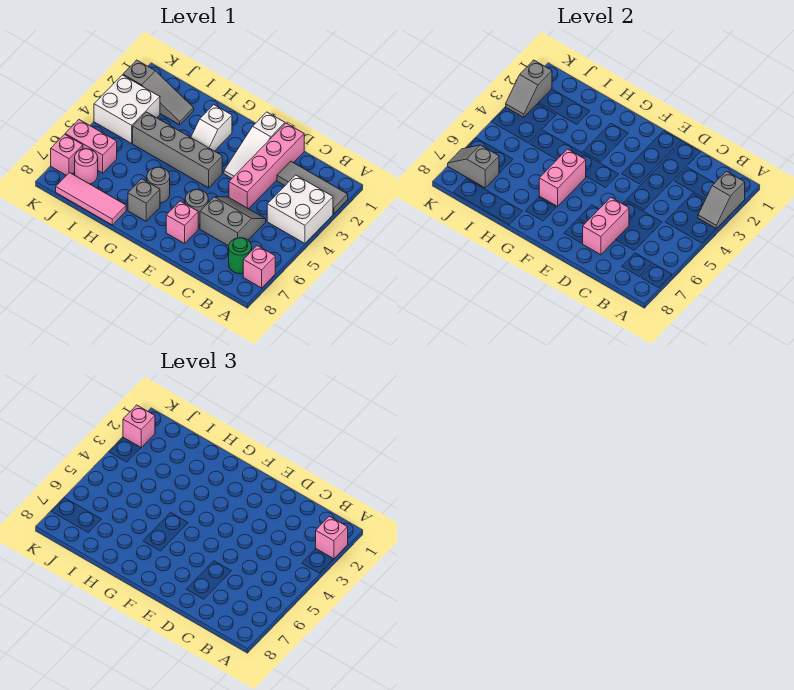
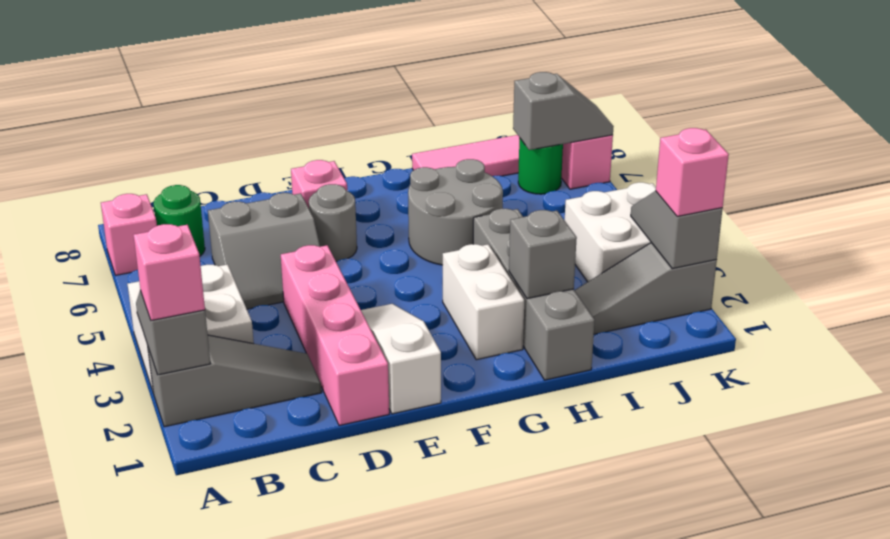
grey 1x3 tile [277,161,348,214] -> grey 1x3 slope [148,335,322,427]
pink 1x2 brick [583,197,629,255] -> none
grey 1x4 brick [133,112,222,188] -> grey 1x4 brick turned to [473,209,595,380]
white 1x2 slope [191,105,232,151] -> white 1x2 brick [443,244,524,360]
pink 1x2 brick [539,149,586,206] -> none
grey 1x1 round brick [147,167,170,203] -> grey 2x2 round brick [408,159,503,265]
grey 1x1 brick [128,179,160,221] -> grey 1x1 brick moved to [509,210,577,299]
pink 1x2 brick [65,120,117,173] -> none
pink 1x1 round brick [75,149,98,184] -> green 1x1 round brick [518,138,563,194]

